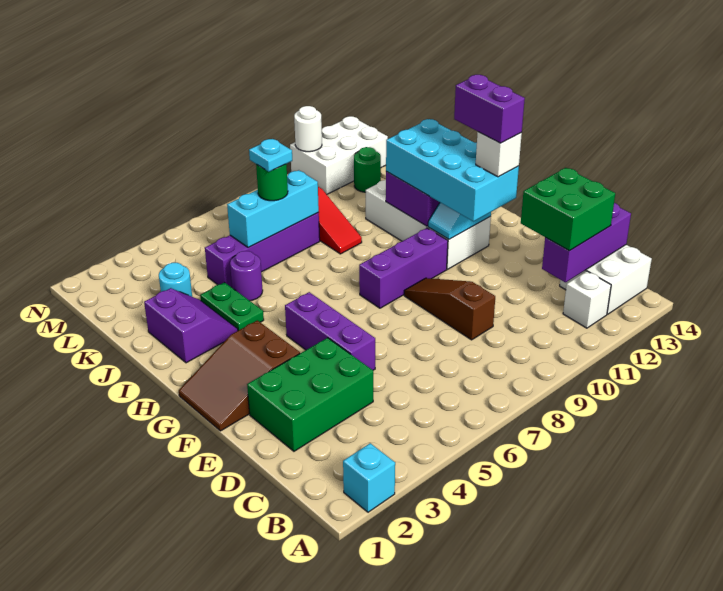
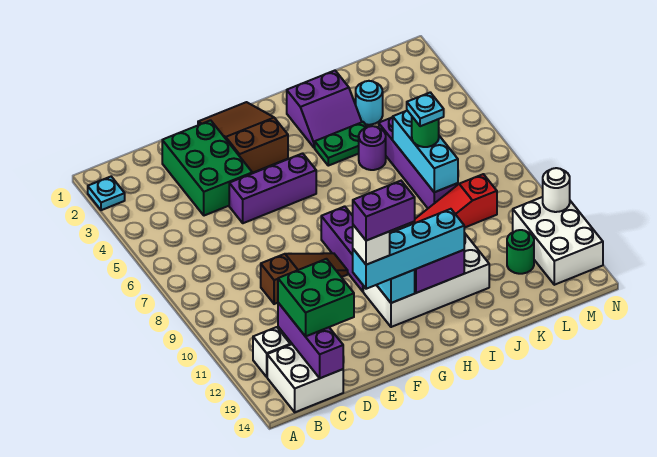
cyan 1x1 brick [343,443,395,512] -> cyan 1x1 plate [88,177,125,210]
cyan 2x4 brick [386,119,519,221] -> cyan 1x4 brick [353,209,464,289]

